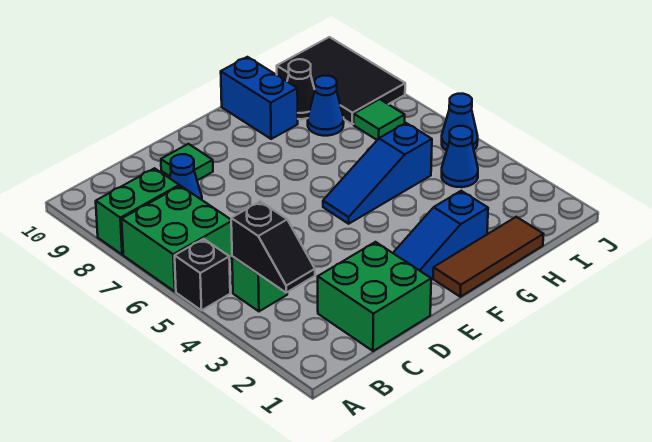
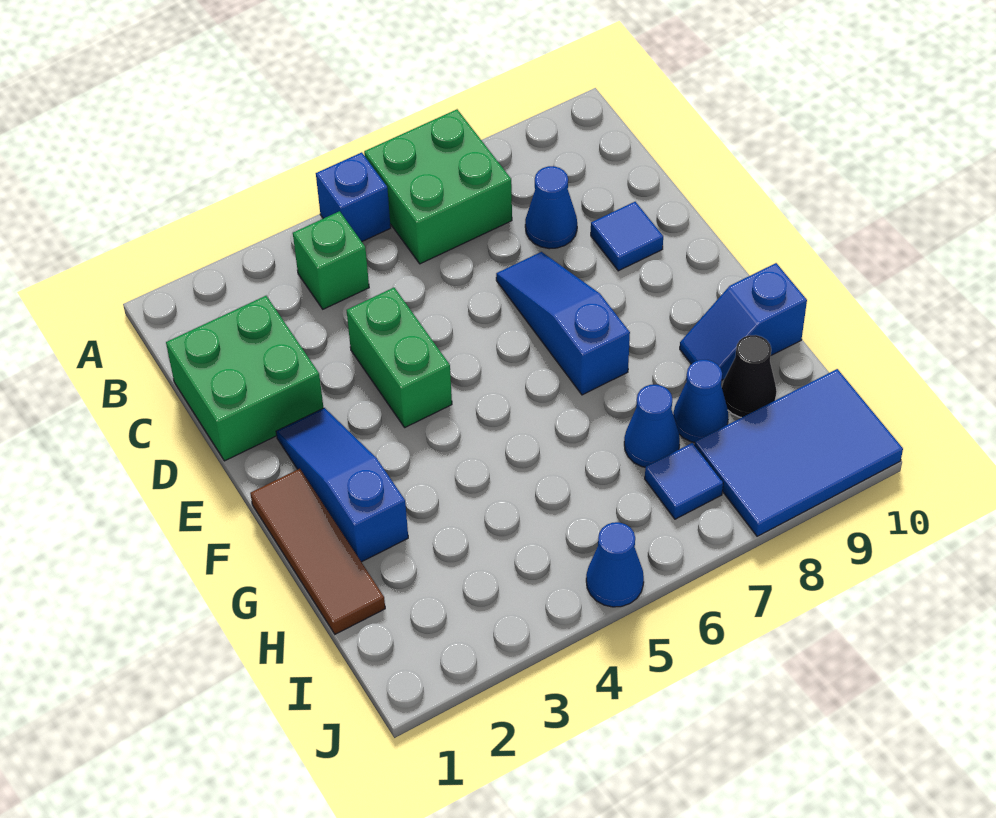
black 1x1 brick [175,239,230,310] -> blue 1x1 brick [316,152,391,241]
green 1x2 brick [96,168,179,255] -> green 1x2 brick moved to [347,288,452,427]
black 1x2 slope [231,202,315,293] -> none
green 1x1 tile [161,144,213,180] -> blue 1x1 tile [591,202,663,271]
blue 1x3 slope [323,123,432,224] -> blue 1x3 slope moved to [496,252,630,395]
blue 1x2 brick [221,57,298,139] -> blue 1x2 slope [680,263,807,380]
blue 1x1 cone [442,126,478,187] -> blue 1x1 cone moved to [624,385,680,467]
green 1x1 tile [354,99,405,140] -> blue 1x1 tile [645,443,723,519]
black 2x3 tile [277,37,405,124] -> blue 2x3 tile [695,369,903,536]

